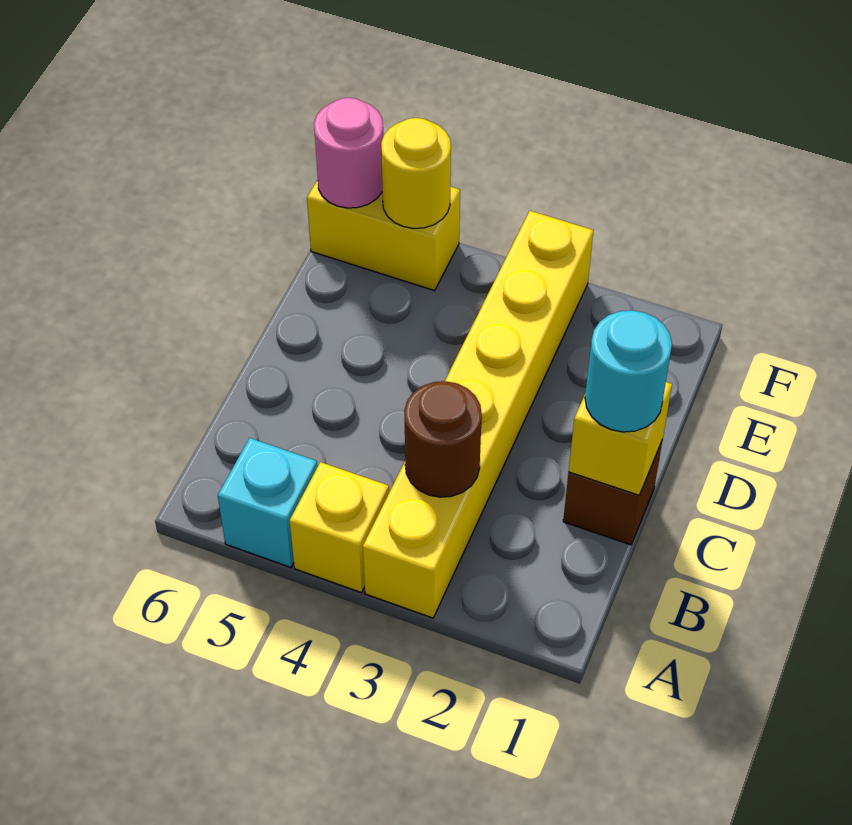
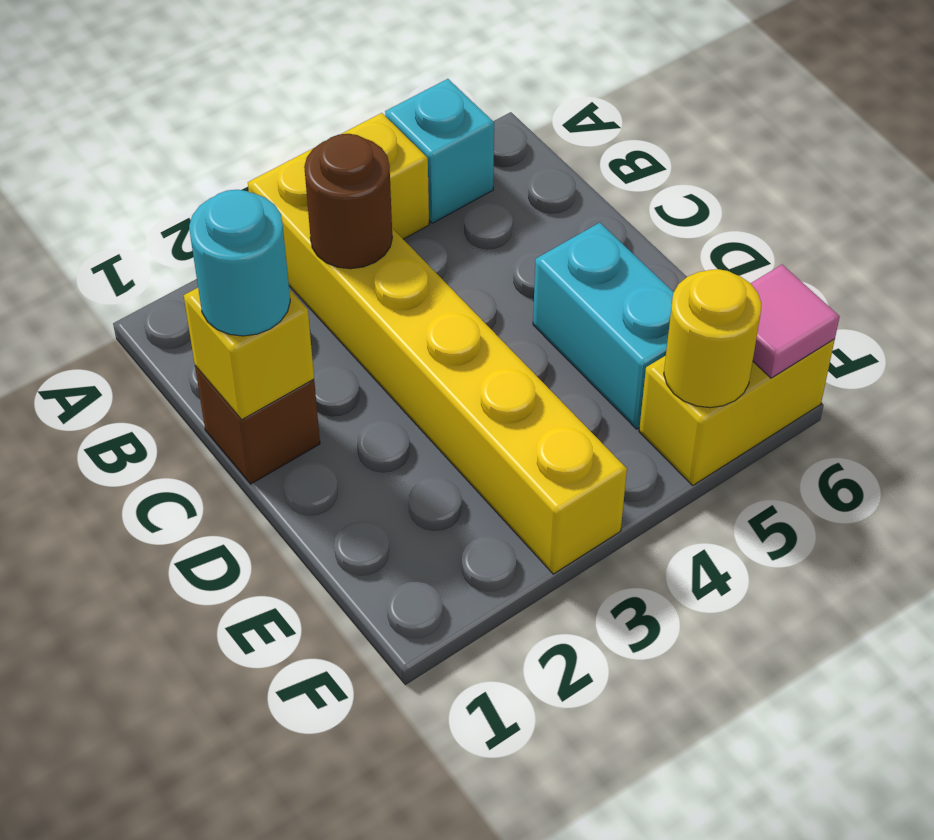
none -> cyan 1x2 brick [533,223,674,429]
pink 1x1 round brick [314,98,383,208] -> pink 1x1 tile [751,265,840,378]

